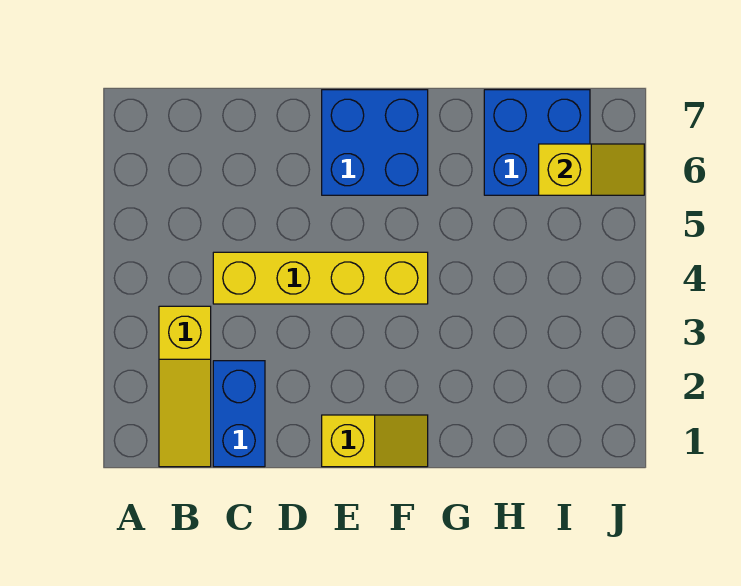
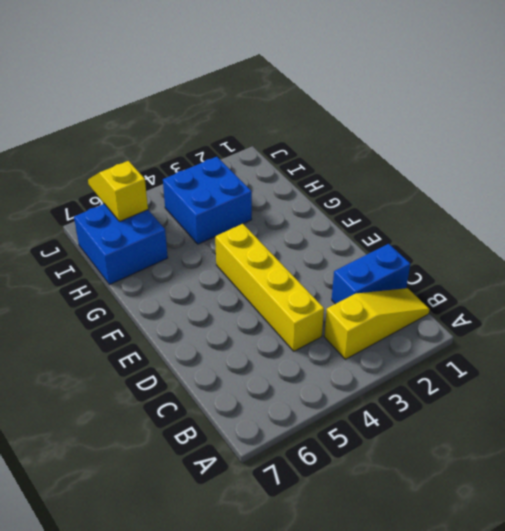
yellow 1x2 slope [322,415,428,467] -> none
blue 2x2 brick [322,90,428,195] -> blue 2x2 brick moved to [163,157,252,244]

